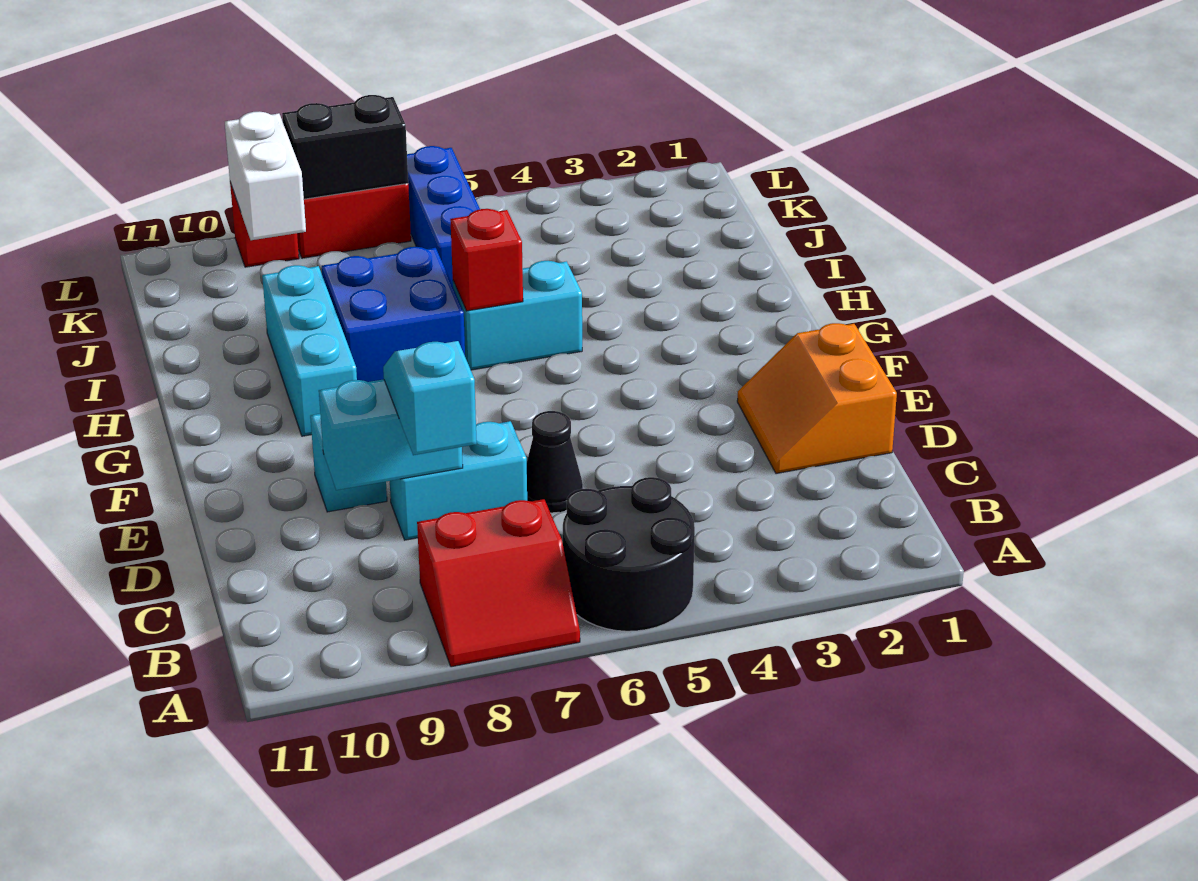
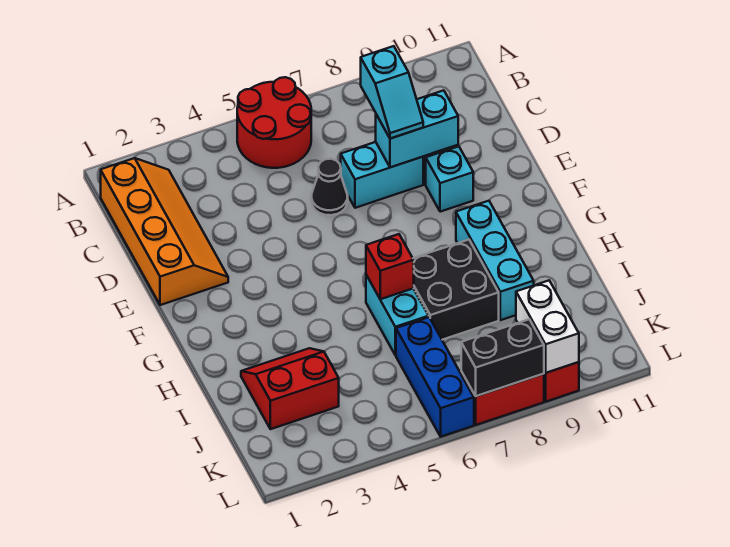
black 2x2 round brick [563,477,695,631] -> red 2x2 round brick [237,77,311,168]
red 2x2 slope [417,499,580,667] -> red 2x2 slope moved to [241,348,339,429]
orange 2x2 slope [737,323,897,474] -> orange 2x4 slope [101,158,228,305]
cyan 1x2 brick [453,261,582,370] -> cyan 1x2 brick turned to [366,275,429,355]
blue 2x2 brick [322,247,465,382] -> black 2x2 brick [413,240,499,340]

